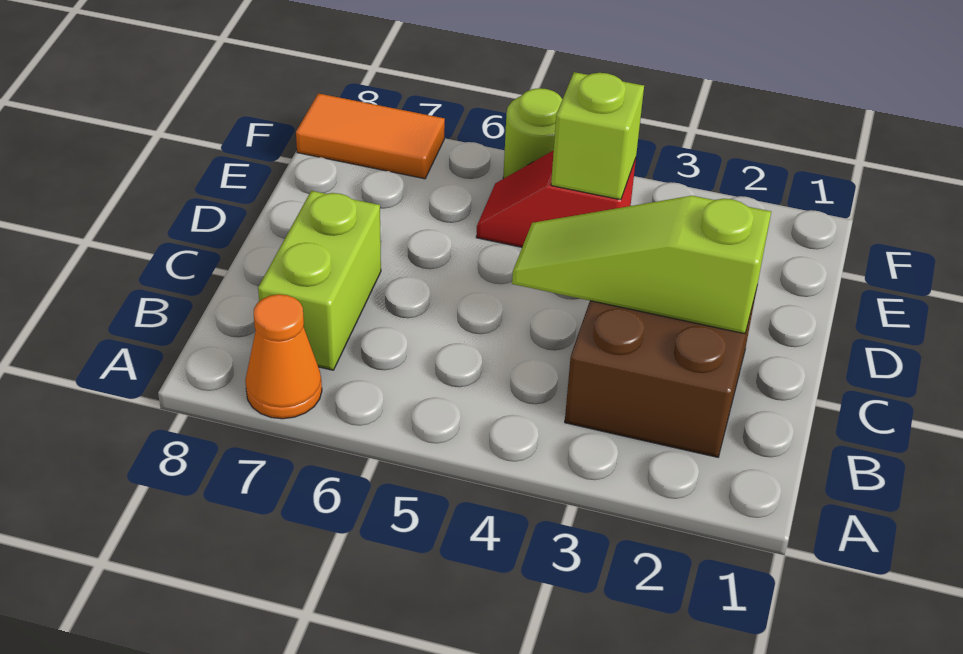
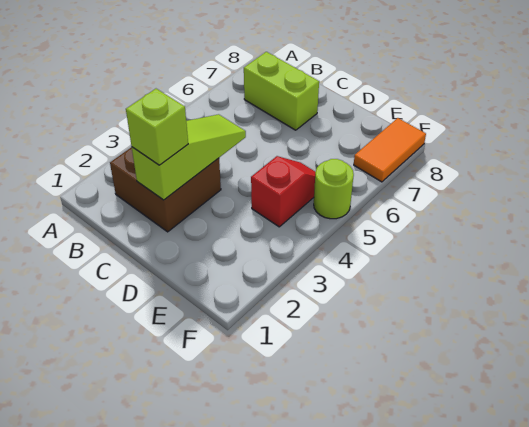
orange 1x1 cone [245,294,322,419] -> none
lime 1x1 brick [551,72,644,200] -> lime 1x1 brick moved to [126,89,188,165]

